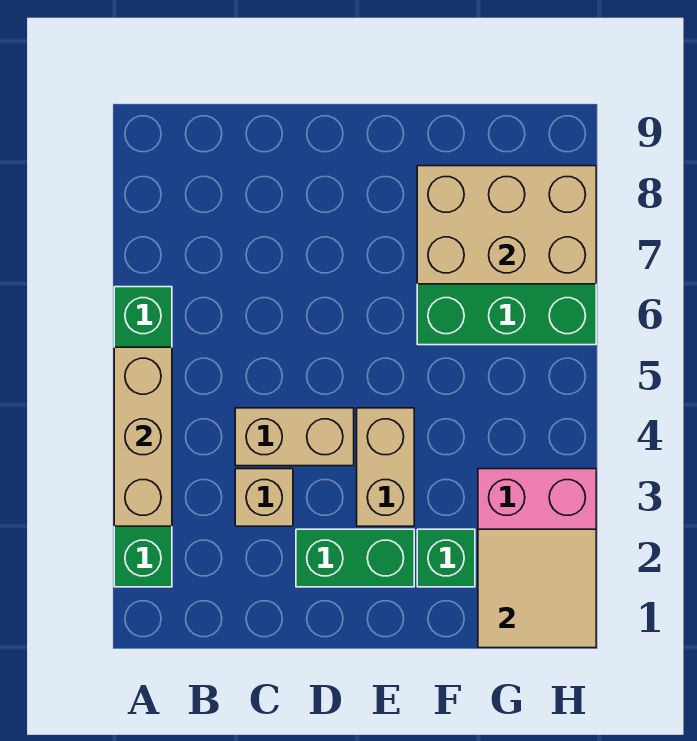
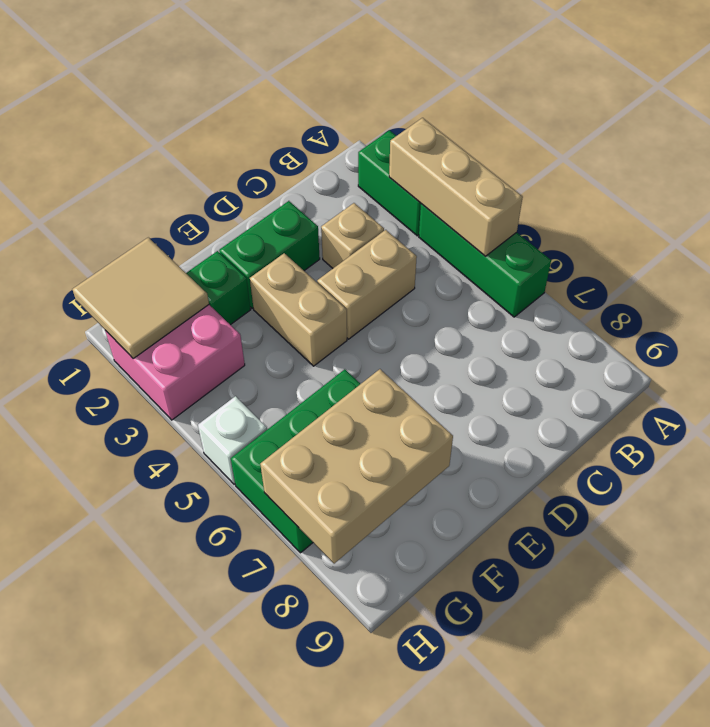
none -> white 1x1 brick [198,396,267,484]

